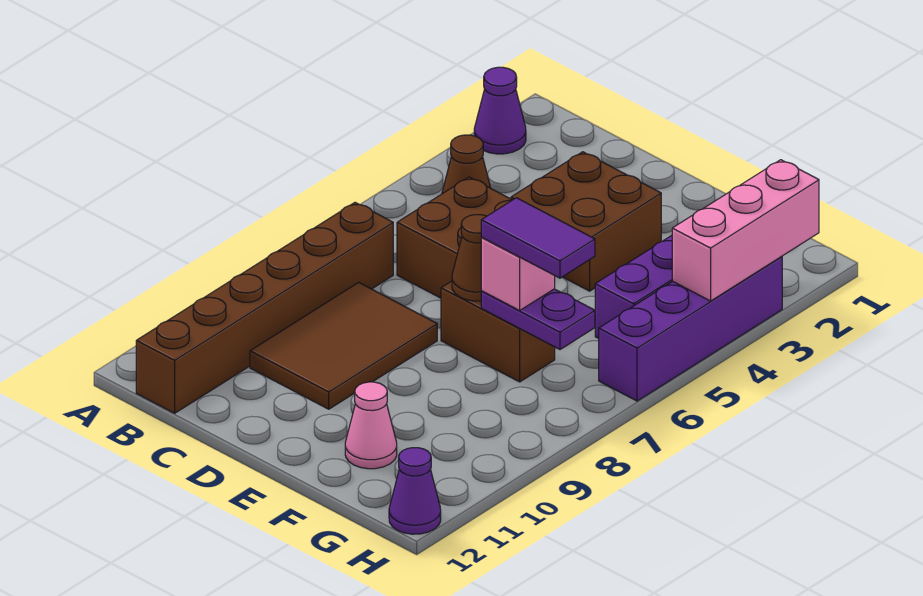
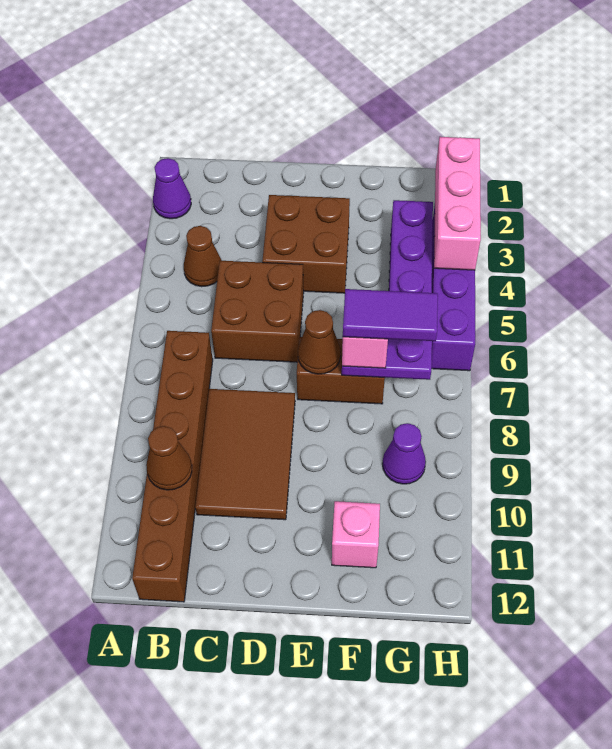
none -> brown 1x1 cone [146,426,192,490]
pink 1x1 cone [345,382,397,469] -> pink 1x1 brick [332,501,380,568]
purple 1x1 cone [389,448,441,534] -> purple 1x1 cone moved to [382,423,426,484]

